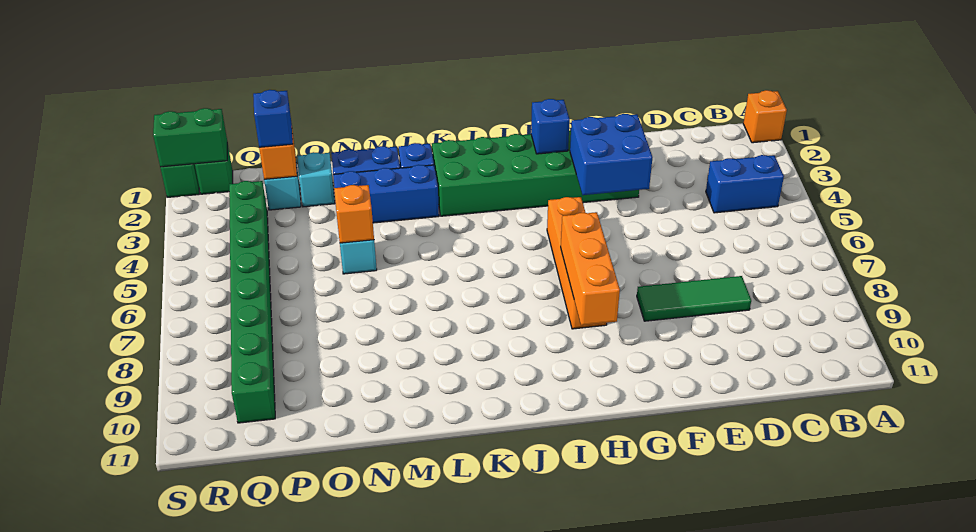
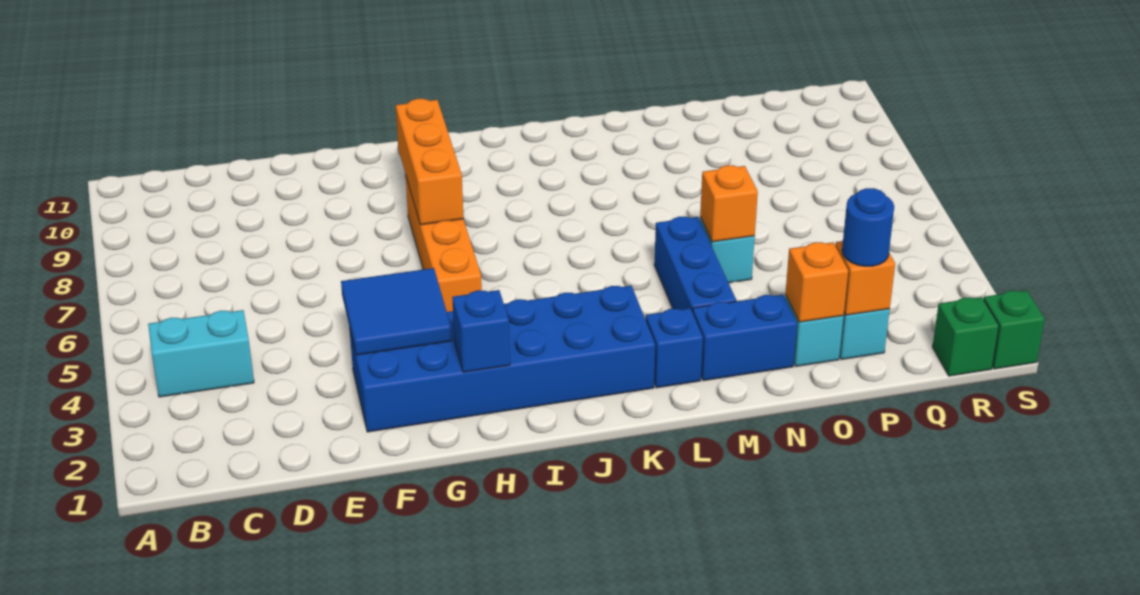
orange 1x1 brick [743,90,787,143] -> orange 1x1 brick moved to [785,242,848,322]
blue 1x2 brick [706,155,784,213] -> cyan 1x2 brick [148,310,254,397]
green 1x3 tile [637,276,751,321] -> none
green 2x6 brick [432,131,639,216] -> blue 2x6 brick [349,286,655,432]
blue 2x2 brick [570,114,653,195] -> blue 2x2 tile [341,268,452,355]
blue 1x3 brick [333,165,439,223] -> blue 1x3 brick turned to [654,217,736,312]
blue 1x1 brick [253,90,293,148] -> blue 1x1 round brick [842,188,894,266]
green 1x8 brick [229,181,275,423] -> none
green 1x2 brick [153,108,227,167] -> none

